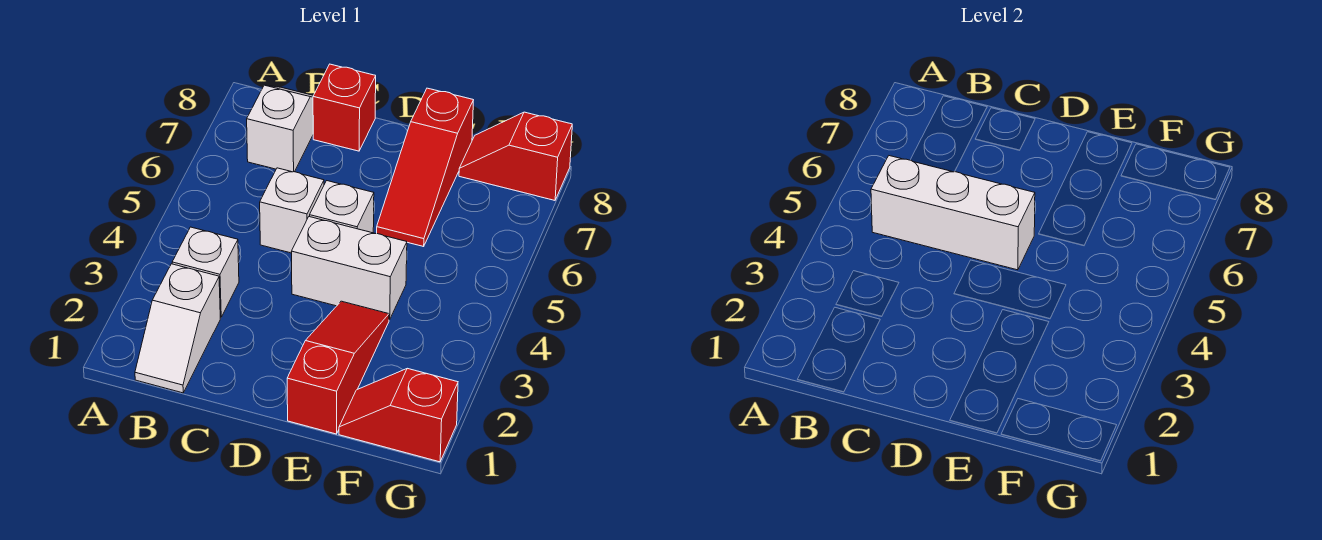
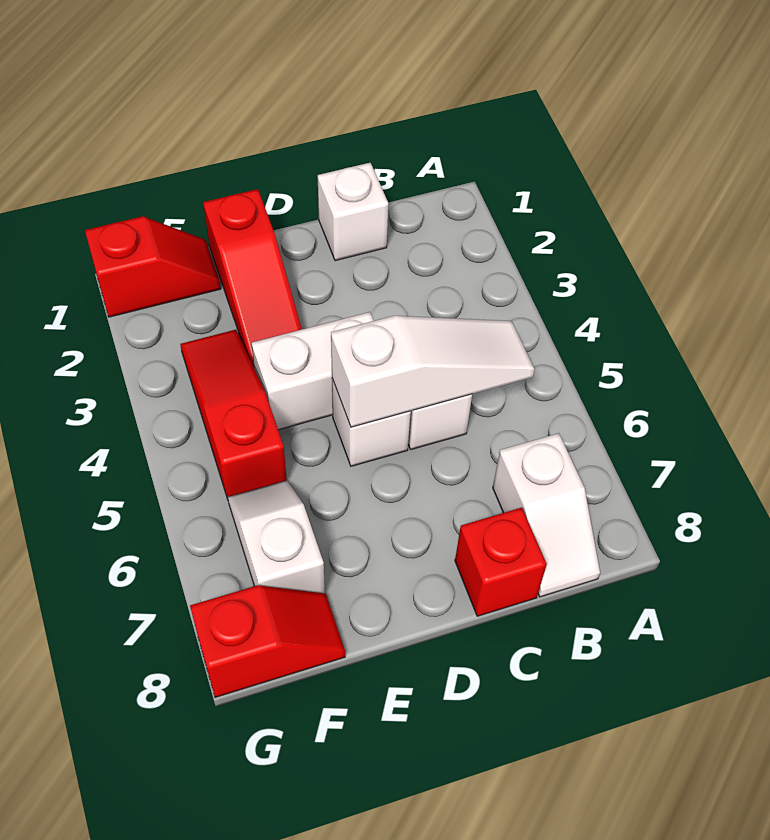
white 1x2 slope [135,264,220,393] -> white 1x2 slope moved to [228,481,325,593]
white 1x1 brick [172,227,239,317] -> white 1x1 brick moved to [318,163,388,261]
white 1x3 brick [871,156,1035,270] -> white 1x3 slope [331,316,535,427]
red 1x3 slope [377,88,474,247] -> red 1x3 slope moved to [180,330,287,499]

